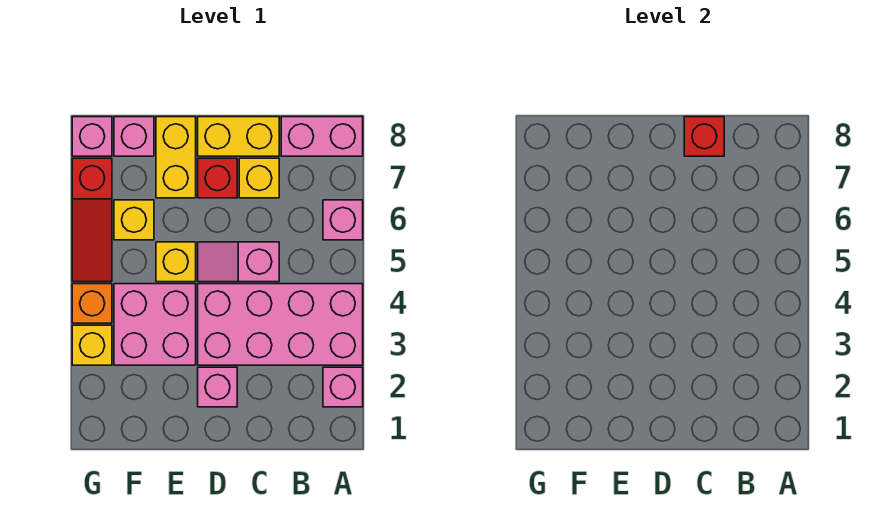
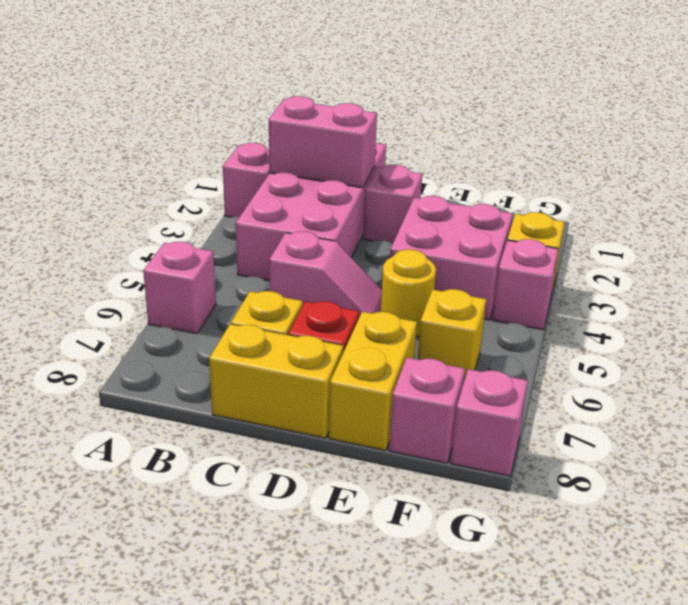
pink 2x4 brick [198,284,363,365] -> pink 2x4 brick turned to [236,143,386,281]
pink 1x2 brick [281,117,363,156] -> pink 1x2 brick moved to [269,96,377,188]
red 1x1 brick [684,117,724,156] -> none
yellow 1x1 brick [156,242,196,282] -> yellow 1x1 round brick [381,249,436,337]
orange 1x1 brick [72,284,112,323] -> pink 1x1 brick [493,239,558,330]
red 1x3 slope [72,158,112,282] -> none

